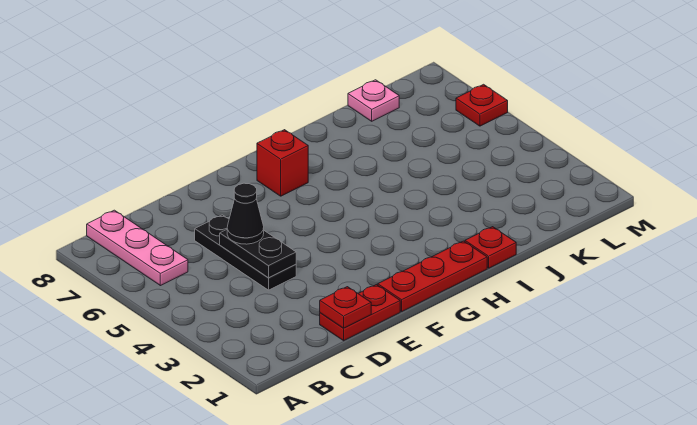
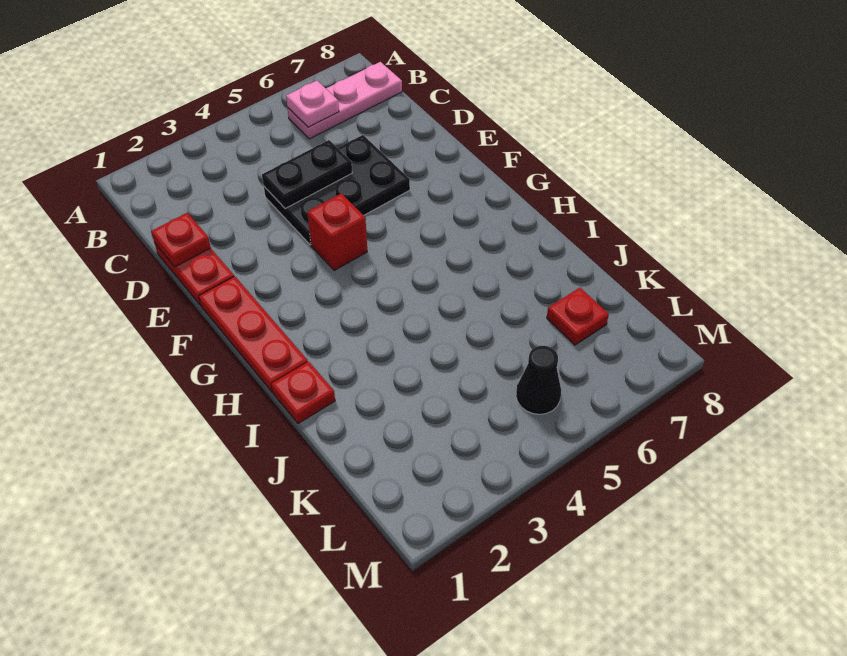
black 1x3 plate [195,215,296,290] -> black 2x3 plate [264,135,410,245]
black 1x1 cone [227,183,264,244] -> black 1x1 cone moved to [516,346,561,414]
red 1x1 brick [257,130,308,196] -> red 1x1 brick moved to [307,193,367,271]
pink 1x1 plate [348,80,399,121] -> pink 1x1 plate moved to [286,81,339,127]
red 1x1 plate [456,84,508,126] -> red 1x1 plate moved to [547,288,609,345]

